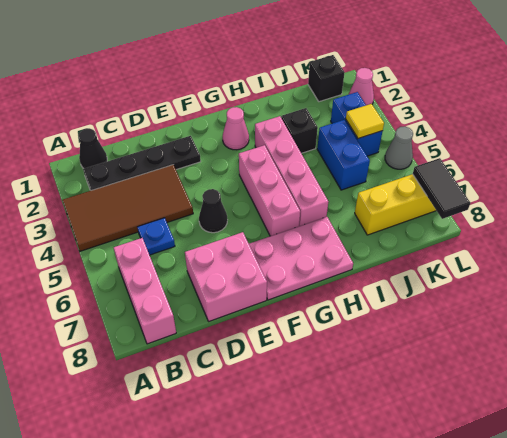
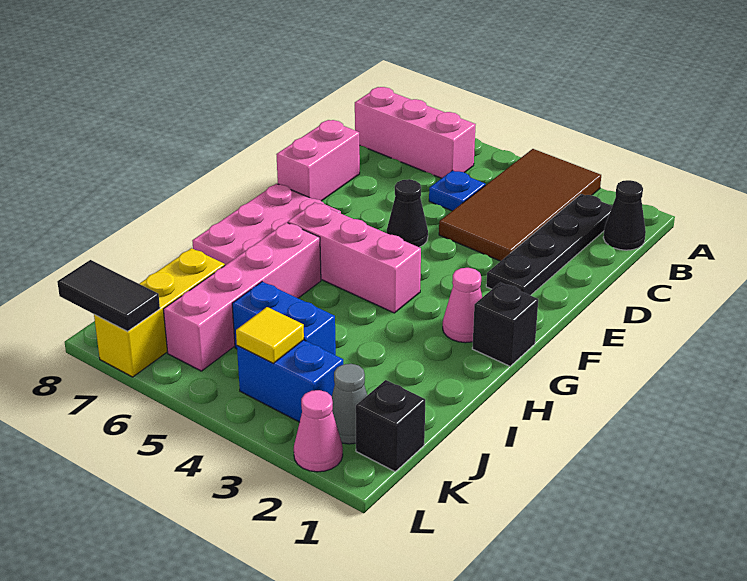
pink 2x2 brick [185,232,267,321] -> pink 1x2 brick [276,120,360,201]
pink 1x4 brick [255,116,328,226] -> pink 1x4 brick turned to [163,222,321,371]
black 1x1 brick [281,108,318,153] -> black 1x1 brick moved to [472,283,538,366]
grey 1x1 cone [385,126,413,169] -> grey 1x1 cone moved to [332,364,367,444]

